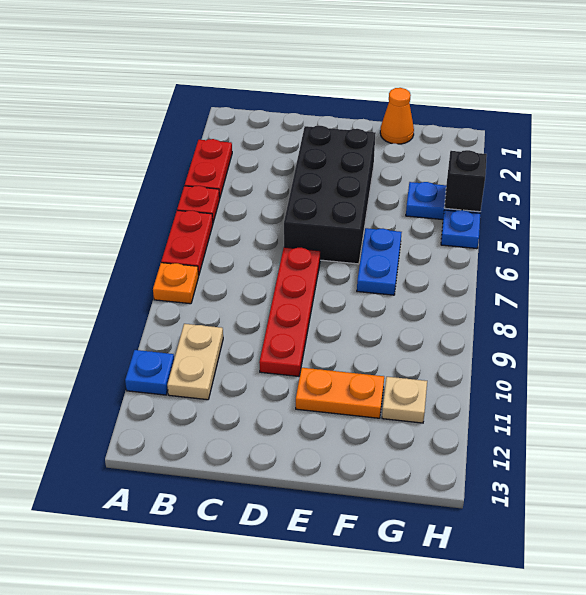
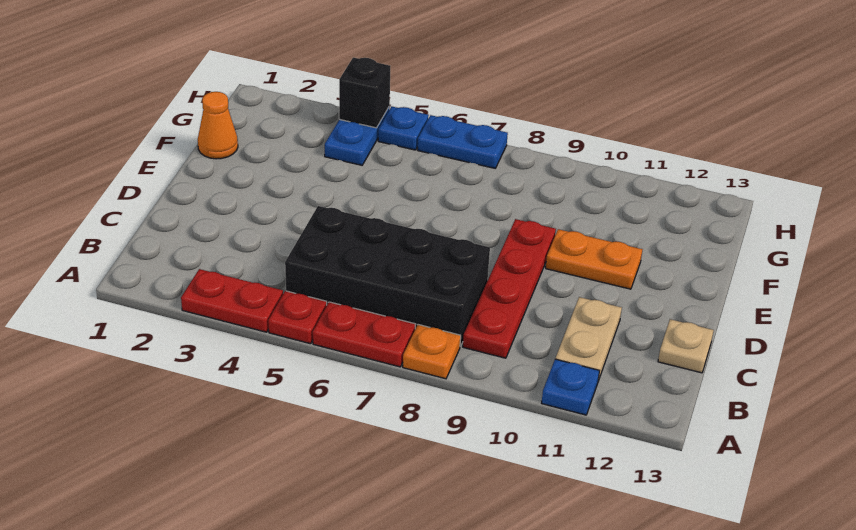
tan 1x2 plate [167,324,223,400] -> tan 1x2 plate turned to [555,297,622,381]
black 2x4 brick [284,126,376,264] -> black 2x4 brick moved to [285,206,490,347]
red 1x4 plate [259,247,320,376] -> red 1x4 plate turned to [463,219,556,358]
orange 1x2 plate [296,368,384,418] -> orange 1x2 plate turned to [546,229,643,289]
blue 1x2 plate [357,228,402,295] -> blue 1x2 plate moved to [418,115,508,168]
tan 1x1 plate [382,377,427,423] -> tan 1x1 plate moved to [658,319,714,373]

